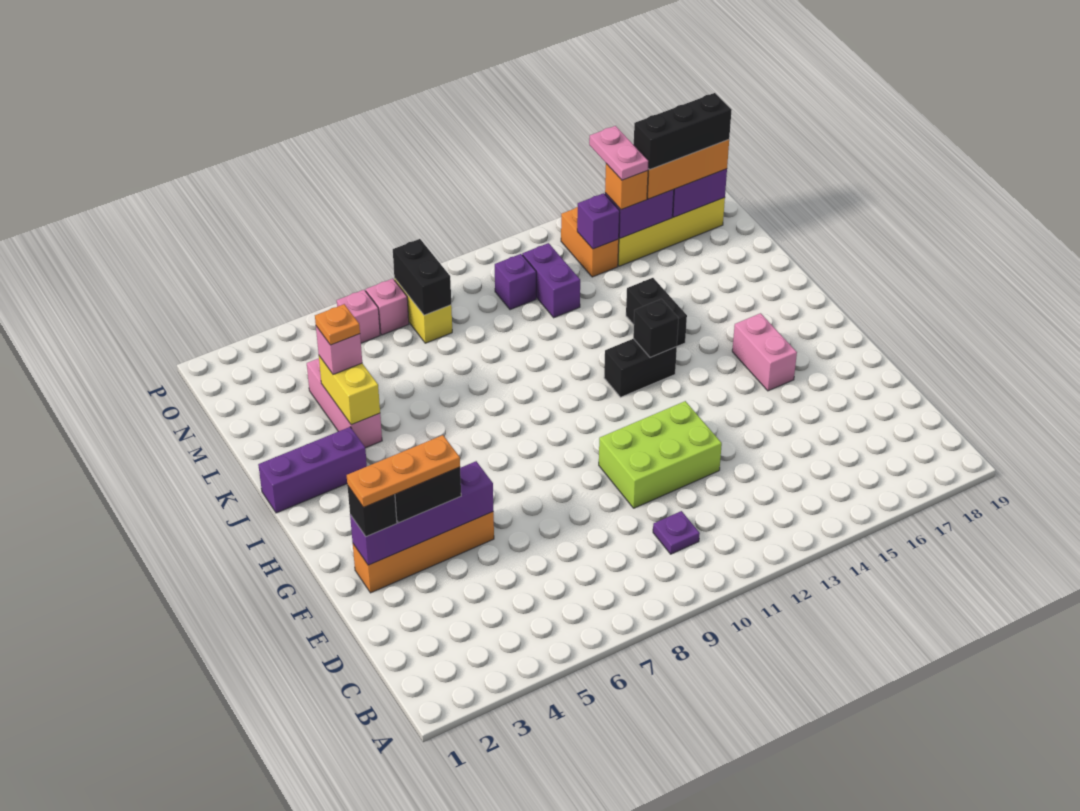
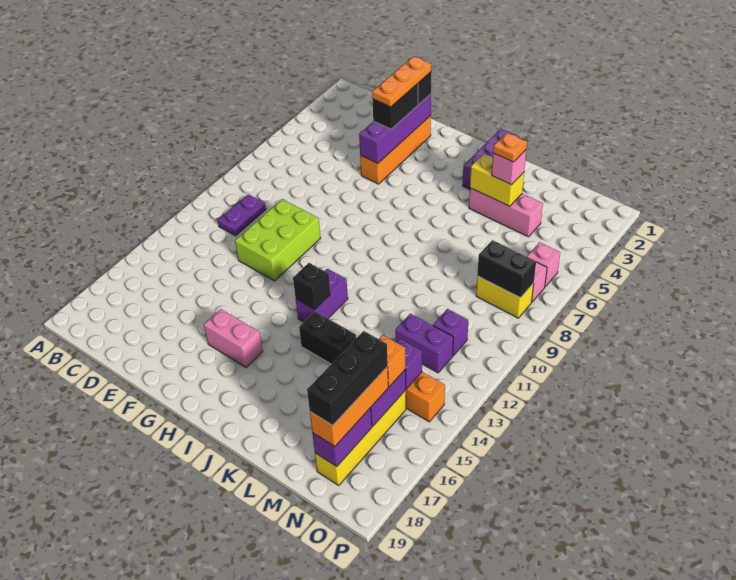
purple 1x1 plate [653,511,700,554] -> purple 1x2 plate [218,194,266,236]
black 1x2 brick [604,339,677,397] -> purple 1x2 brick [296,269,348,322]
pink 1x2 plate [589,126,649,180] -> none

